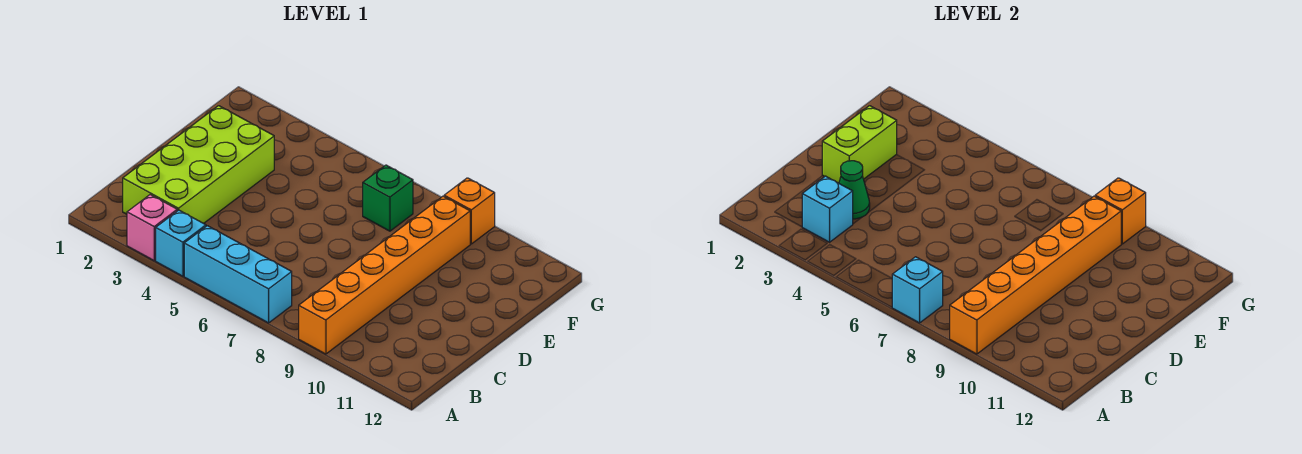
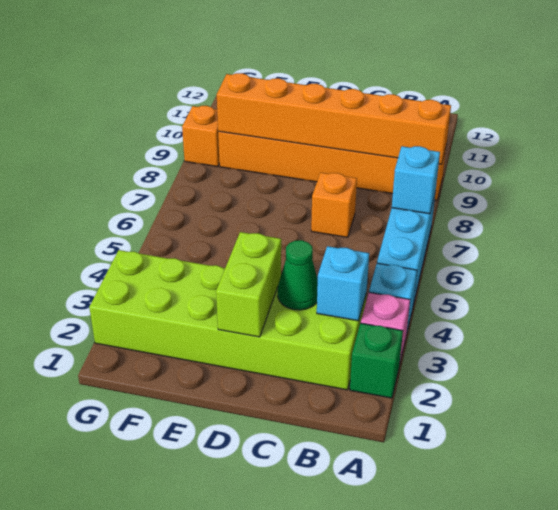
lime 2x4 brick [123,106,274,223] -> lime 2x6 brick [89,250,366,390]
lime 1x2 brick [822,106,897,183] -> lime 1x2 brick turned to [216,232,281,337]
green 1x1 brick [363,165,413,231] -> green 1x1 brick moved to [350,323,403,398]
orange 1x1 brick [1095,178,1146,244] -> orange 1x1 brick moved to [311,173,357,237]

